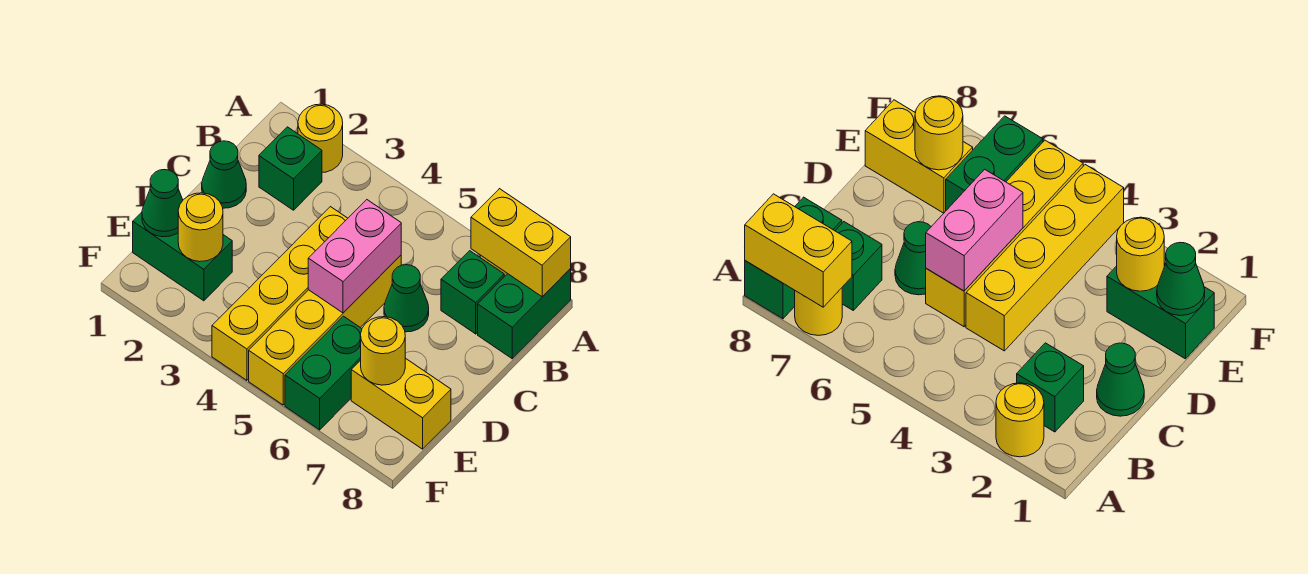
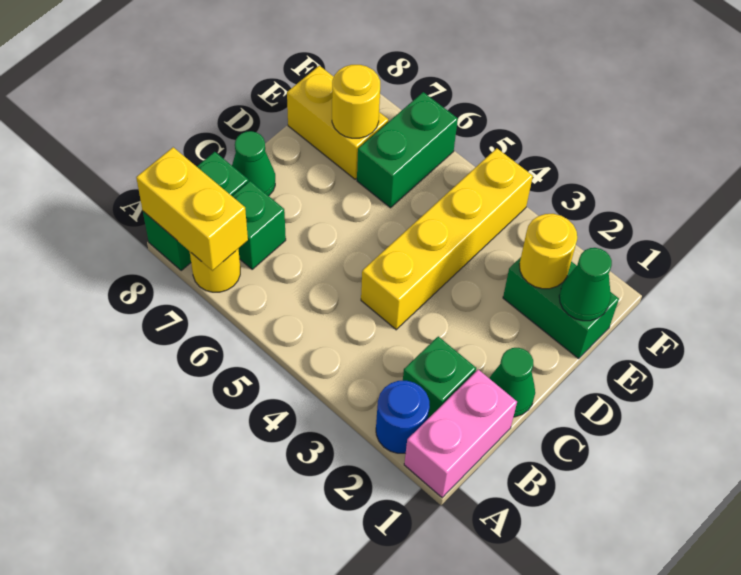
yellow 1x1 round brick [298,104,343,172] -> blue 1x1 round brick [376,381,430,453]
yellow 1x4 brick [249,255,401,405] -> none
pink 1x2 brick [308,200,401,313] -> pink 1x2 brick moved to [404,370,517,498]
green 1x1 cone [384,265,429,332] -> green 1x1 cone moved to [232,131,275,196]

